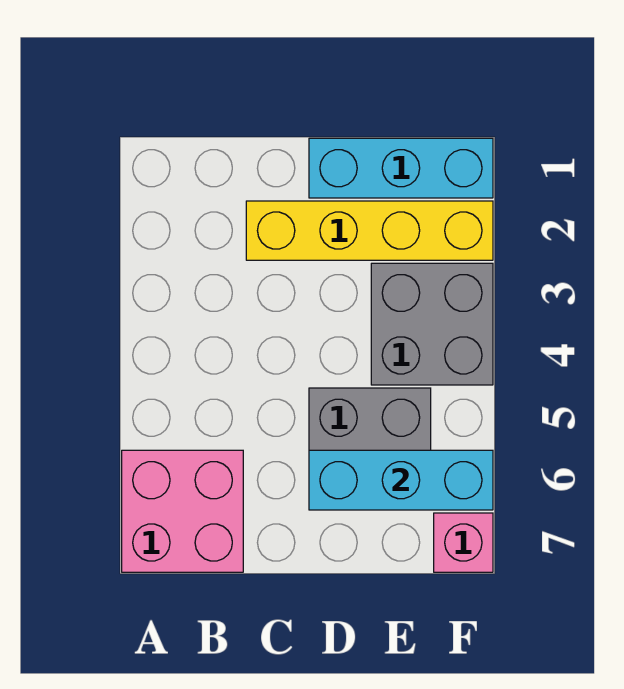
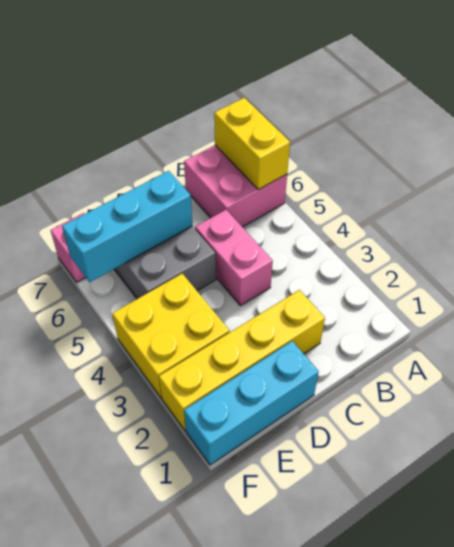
none -> yellow 1x2 brick [214,98,290,190]
none -> pink 1x2 brick [195,210,273,306]
grey 2x2 brick [371,263,493,385] -> yellow 2x2 brick [112,274,230,398]

